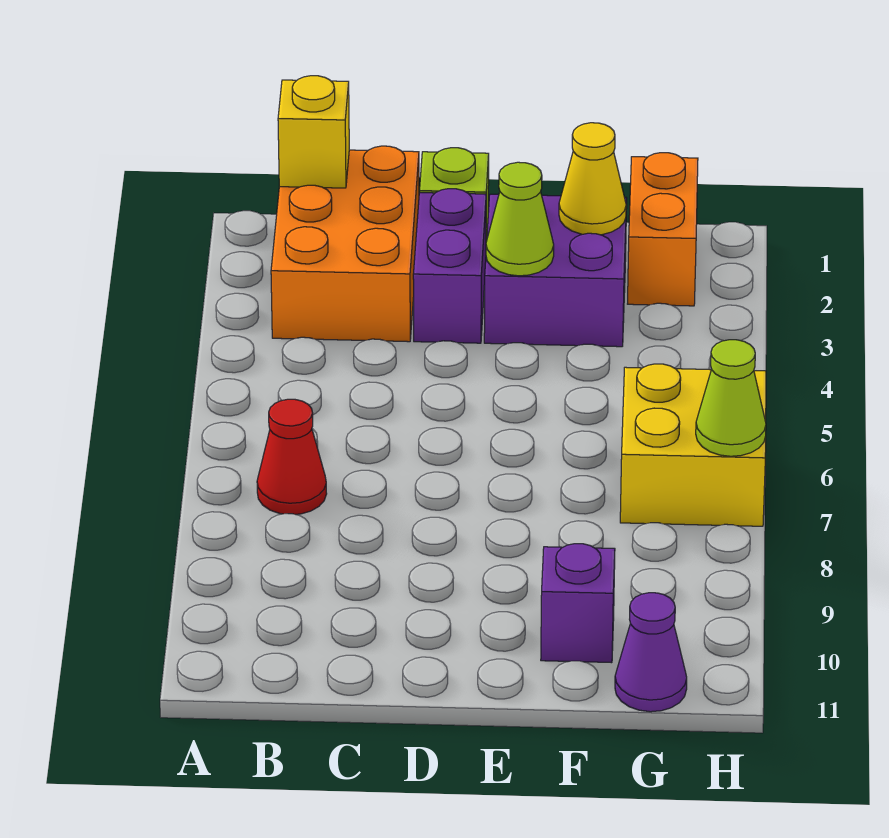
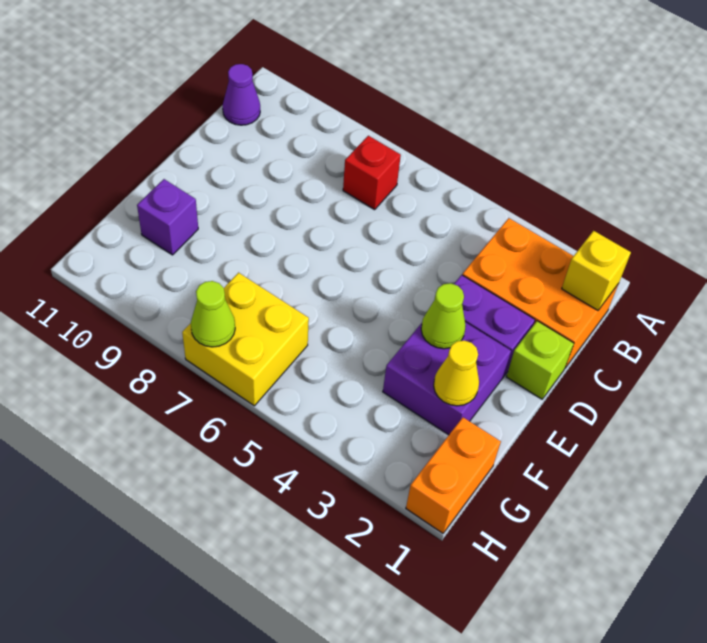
red 1x1 cone [257,399,327,514] -> red 1x1 brick [343,136,401,210]
orange 1x2 brick [628,153,698,306] -> orange 1x2 brick turned to [406,417,501,533]
purple 1x1 cone [615,593,687,712] -> purple 1x1 cone moved to [223,64,260,125]

